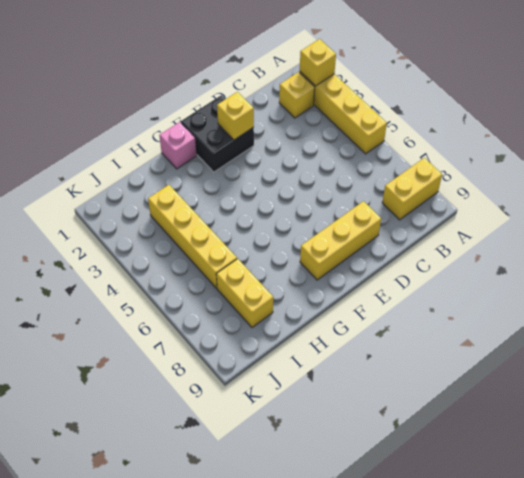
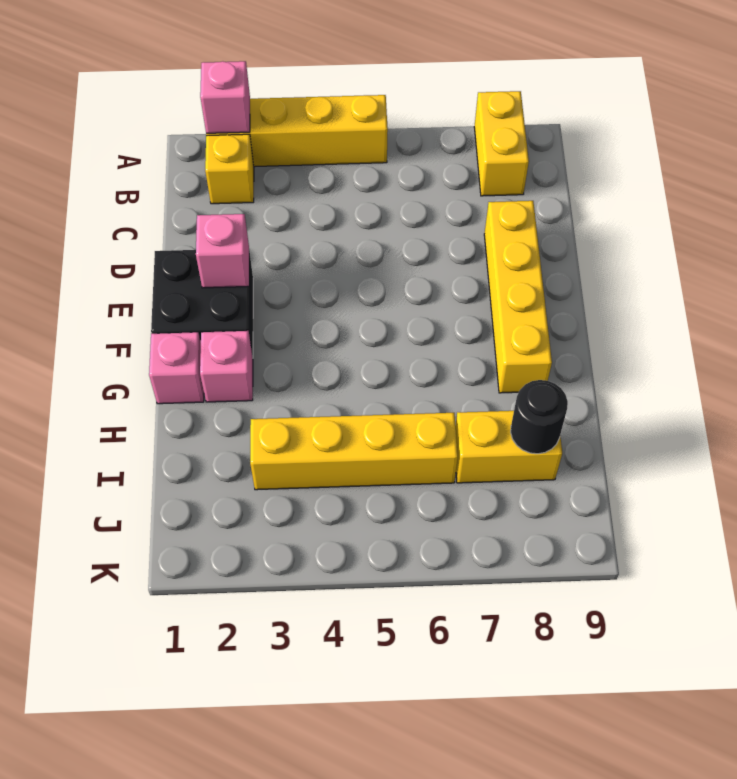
yellow 1x1 brick [300,39,336,86] -> pink 1x1 brick [200,61,250,134]
yellow 1x3 brick [300,201,381,280] -> yellow 1x4 brick [484,201,552,393]
yellow 1x1 brick [217,92,254,140] -> pink 1x1 brick [196,214,249,288]
none -> pink 1x1 brick [200,331,253,402]
none -> black 1x1 round brick [511,380,568,454]

